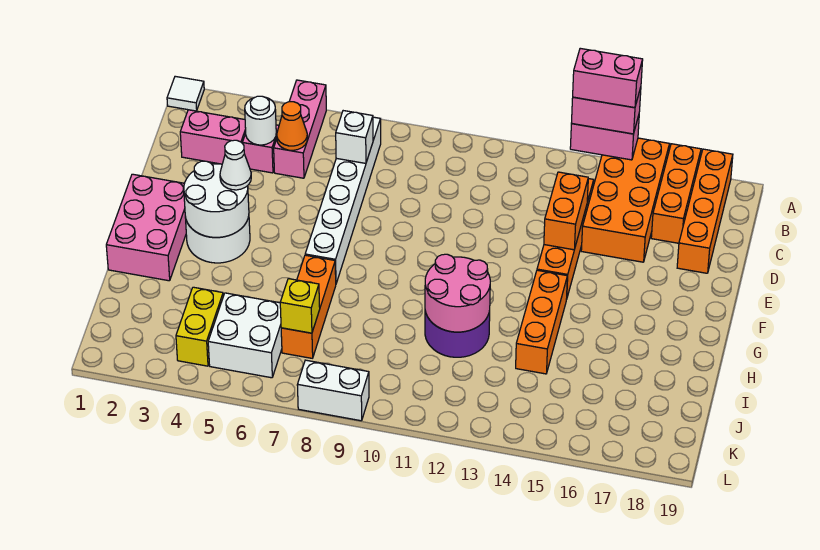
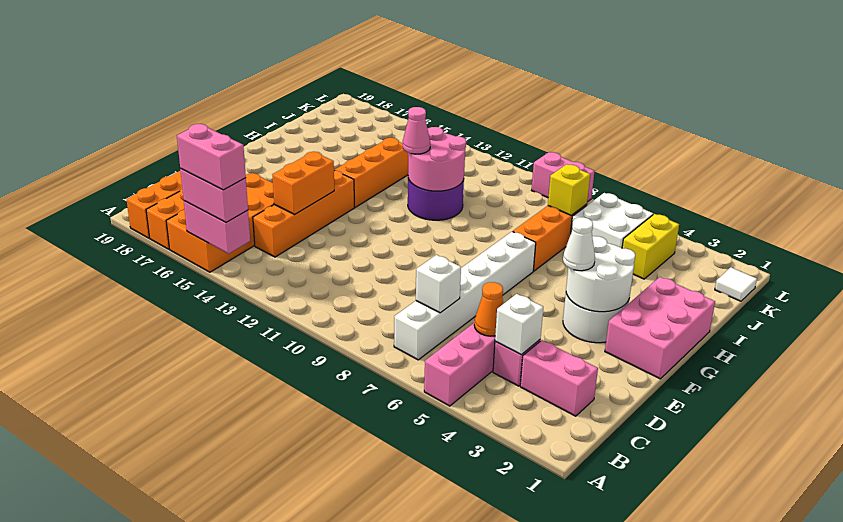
white 1x1 tile [167,76,204,111] -> white 1x1 tile moved to [715,267,757,301]
white 1x1 round brick [245,96,276,145] -> white 1x1 brick [495,294,543,354]
none -> pink 1x1 cone [403,107,430,154]
white 1x2 brick [297,360,369,421] -> pink 1x2 brick [532,152,594,202]

